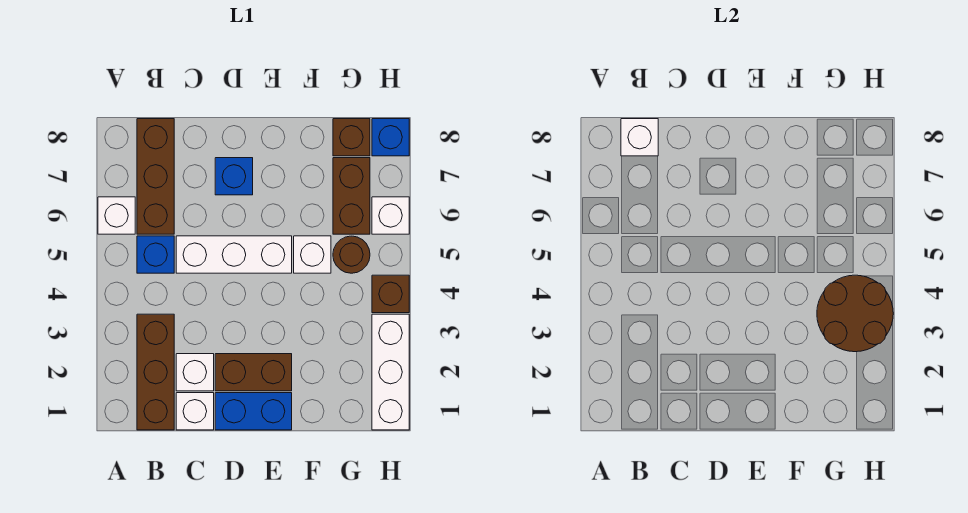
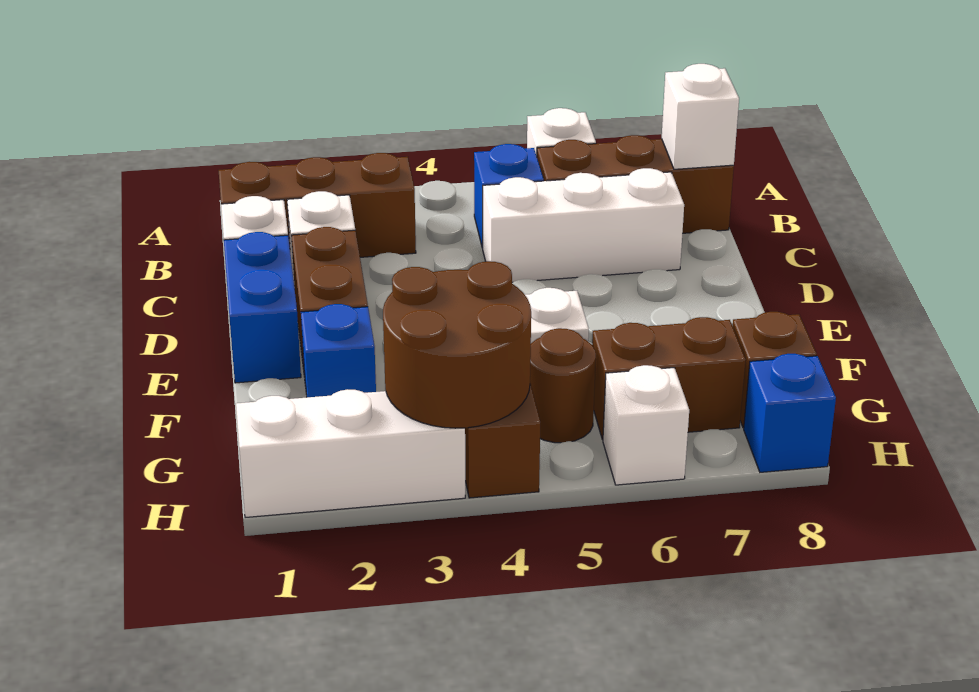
white 1x3 brick [176,236,292,273] -> white 1x3 brick turned to [483,168,684,282]
blue 1x1 brick [215,158,253,195] -> blue 1x1 brick moved to [301,304,376,397]

